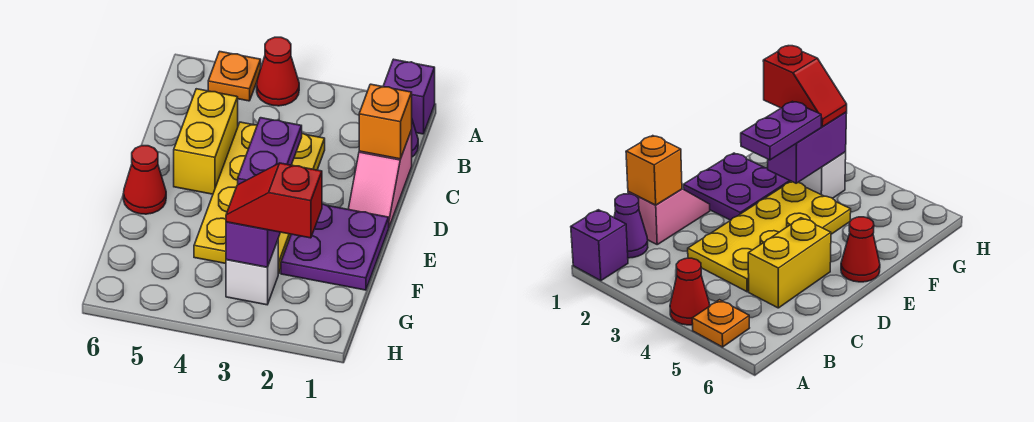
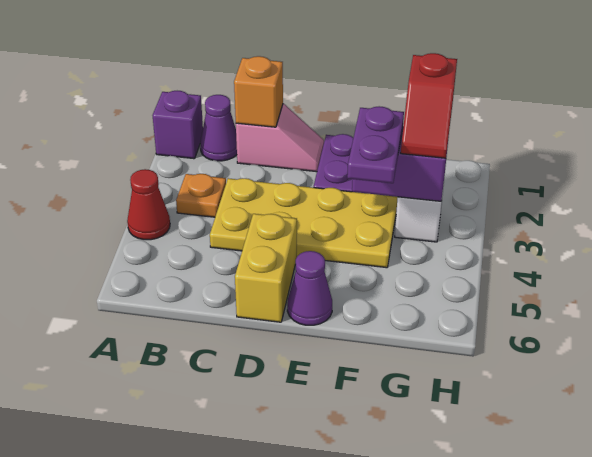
orange 1x1 plate [208,51,261,101] -> orange 1x1 plate moved to [176,174,226,217]
yellow 1x2 brick [174,89,238,194] -> yellow 1x2 brick turned to [235,214,297,322]
purple 1x2 plate [238,118,302,185] -> purple 1x2 plate turned to [347,106,404,183]
red 1x1 cone [123,146,166,214] -> purple 1x1 cone [287,251,332,325]

